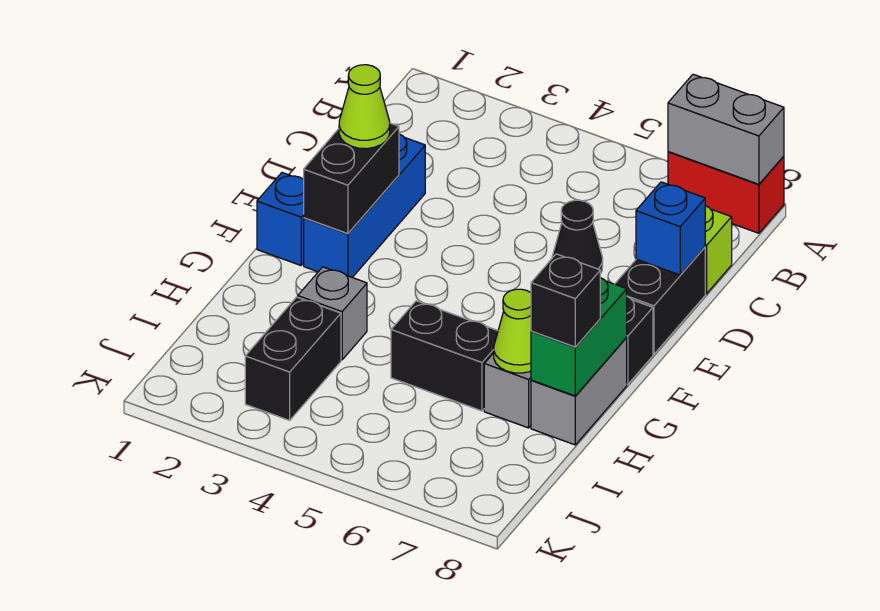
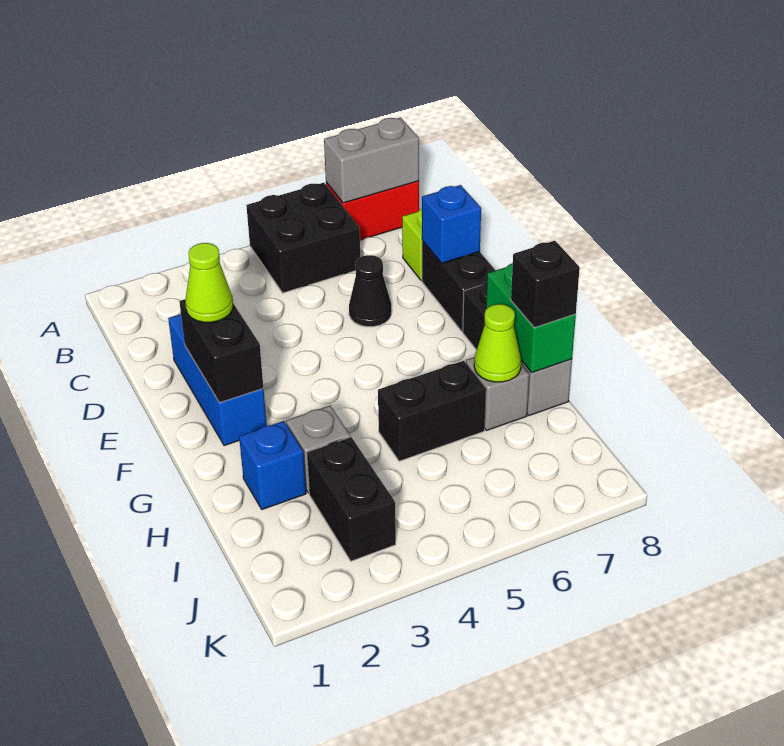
none -> black 2x2 brick [246,183,360,293]
blue 1x1 brick [257,173,304,265] -> blue 1x1 brick moved to [239,421,306,509]

